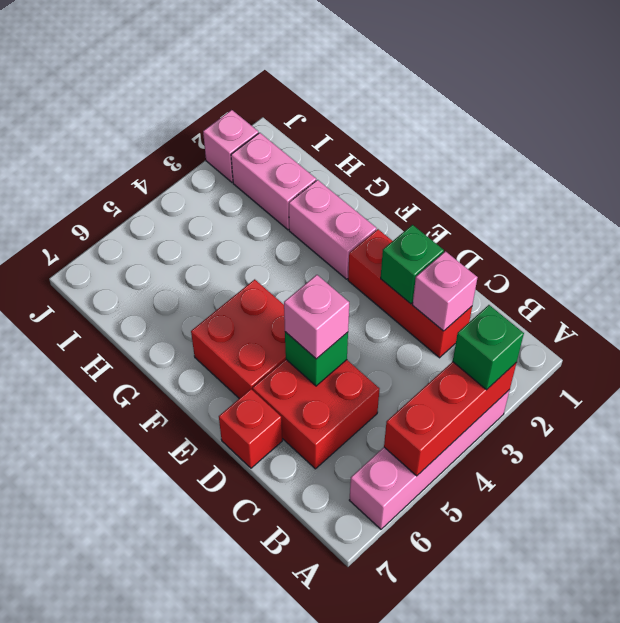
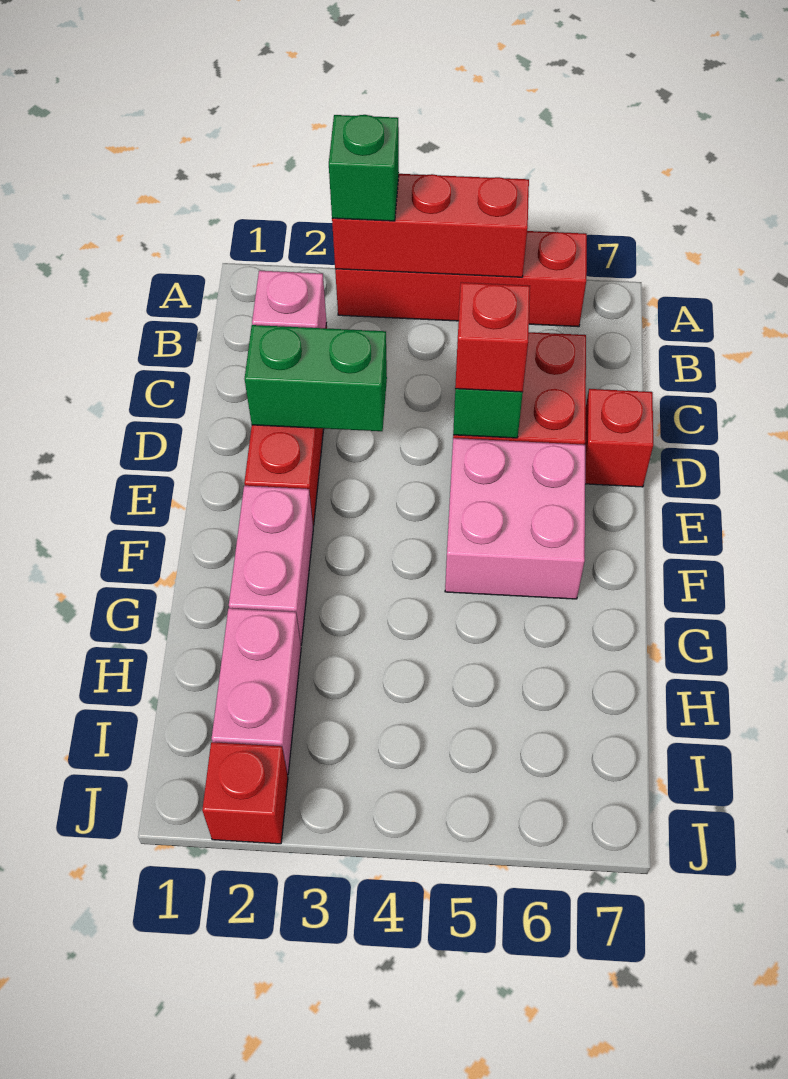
pink 1x4 brick [349,390,510,529] -> red 1x4 brick [335,231,587,327]
green 1x1 brick [381,225,444,304] -> green 1x2 brick [245,325,387,431]
pink 1x1 brick [284,275,349,359] -> red 1x1 brick [455,282,530,392]
red 2x2 brick [191,279,286,398] -> pink 2x2 brick [445,438,585,599]
pink 1x1 brick [203,110,258,182] -> red 1x1 brick [202,742,288,844]

